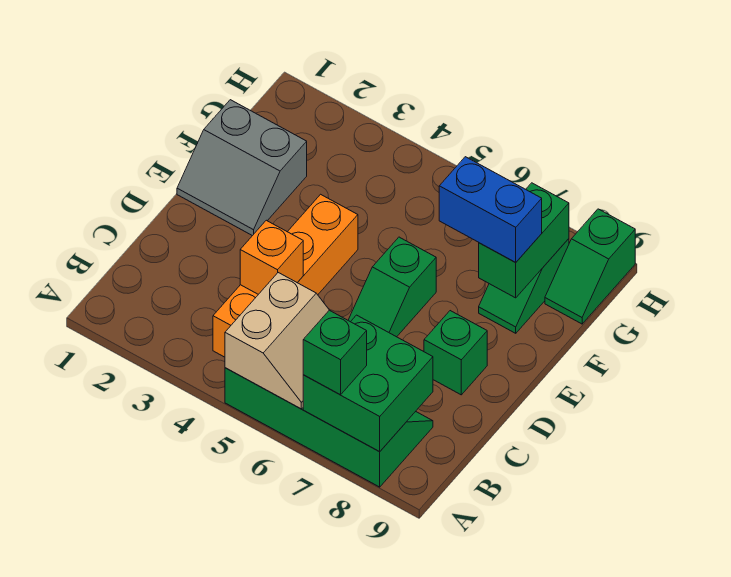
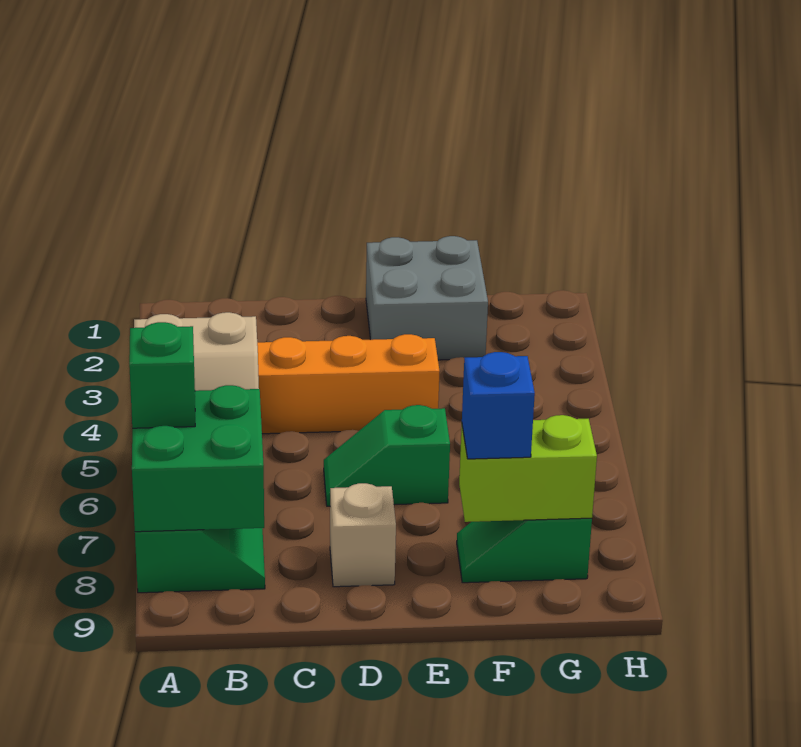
orange 1x1 brick [240,220,303,294] -> none
green 1x1 brick [424,311,487,395] -> tan 1x1 brick [330,483,396,587]
grey 2x2 slope [177,100,307,236] -> grey 2x2 brick [366,236,488,360]
blue 1x2 brick [439,157,542,262] -> blue 1x1 brick [462,352,535,459]
green 1x2 brick [479,183,569,298] -> lime 1x2 brick [459,415,597,522]
green 1x2 slope [545,209,635,324] -> none

